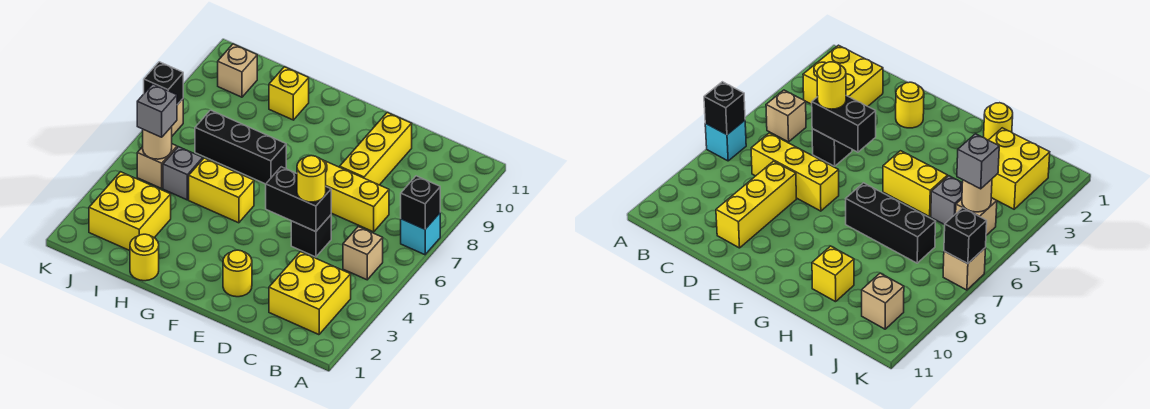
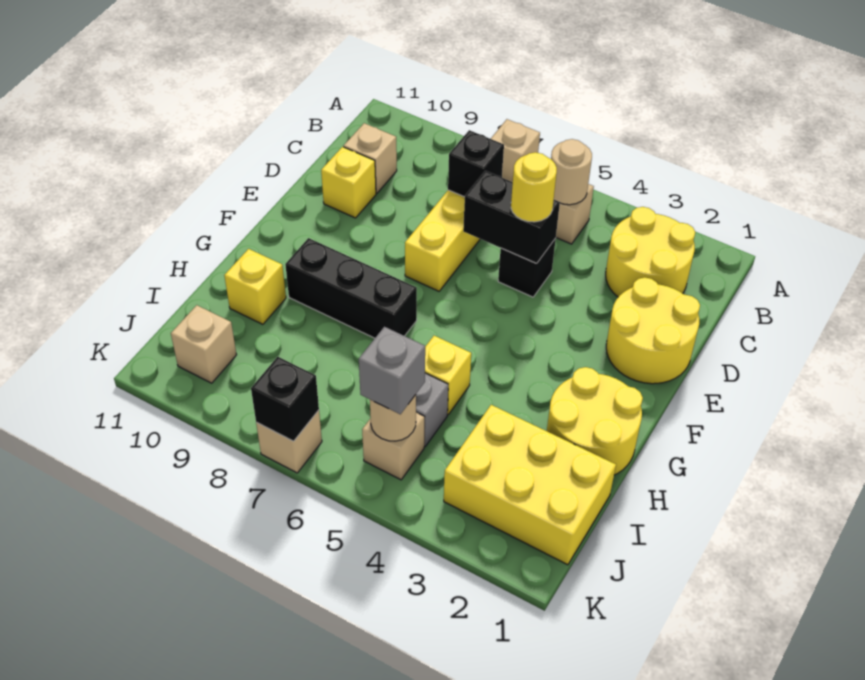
cyan 1x1 brick [401,213,440,255] -> tan 1x1 brick [491,119,540,182]
black 1x1 brick [401,176,440,229] -> black 1x1 brick moved to [448,130,504,197]
yellow 2x2 brick [269,252,351,335] -> yellow 2x2 round brick [606,207,695,297]
none -> tan 1x1 round brick [551,139,592,205]
none -> tan 1x1 brick [344,123,397,193]
black 1x2 brick [266,167,331,232] -> black 1x2 brick turned to [463,171,560,263]
yellow 1x3 brick [340,113,412,185] -> yellow 1x1 brick [321,147,376,218]
yellow 1x1 round brick [223,250,252,297] -> yellow 2x2 round brick [606,277,700,384]
yellow 1x2 brick [189,158,254,223] -> yellow 1x1 brick [425,336,471,414]
black 1x3 brick [195,110,286,184] -> black 1x3 brick turned to [285,238,417,338]
yellow 1x1 round brick [130,234,159,281] -> yellow 2x2 round brick [547,367,643,475]
yellow 2x2 brick [89,172,171,251] -> yellow 2x3 brick [444,405,616,565]

